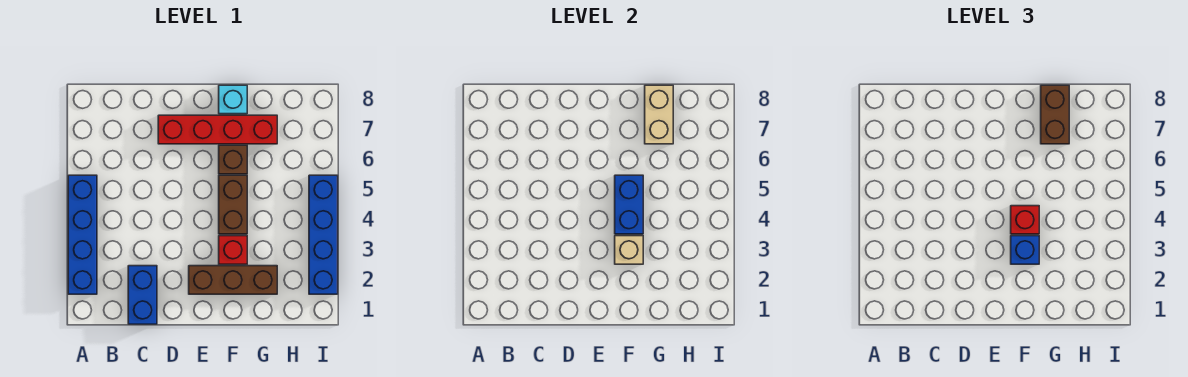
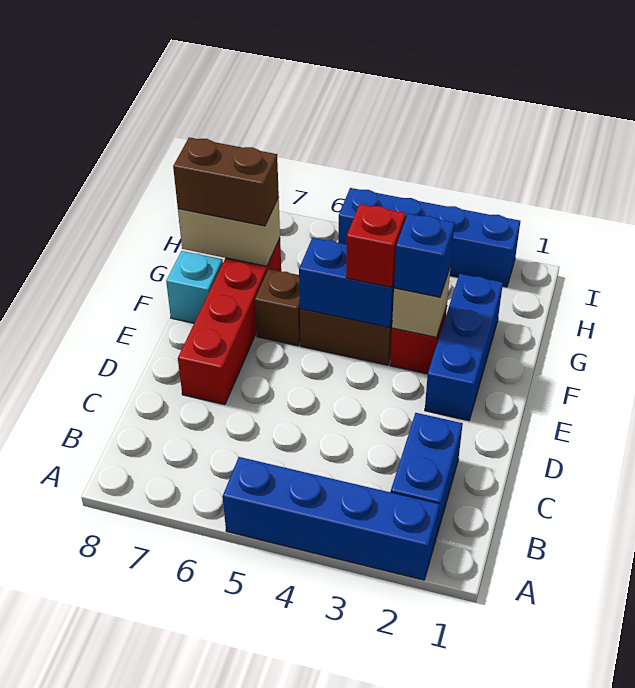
blue 1x2 brick [128,266,157,324] -> blue 1x2 brick turned to [391,413,463,537]
brown 1x3 brick [189,266,277,294] -> blue 1x3 brick [425,274,503,421]

